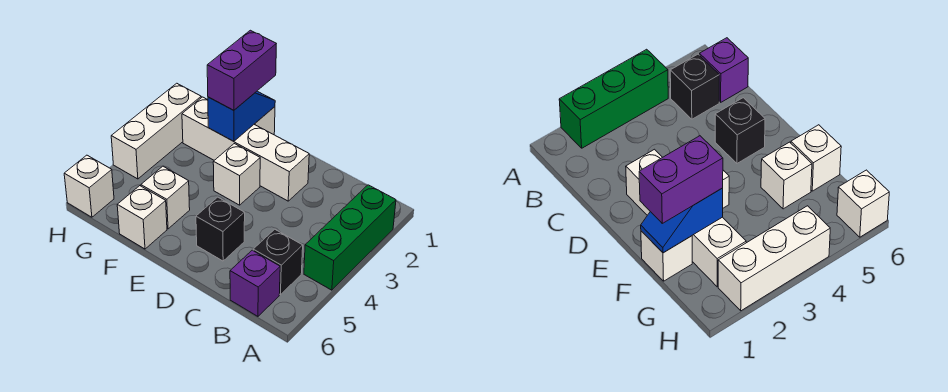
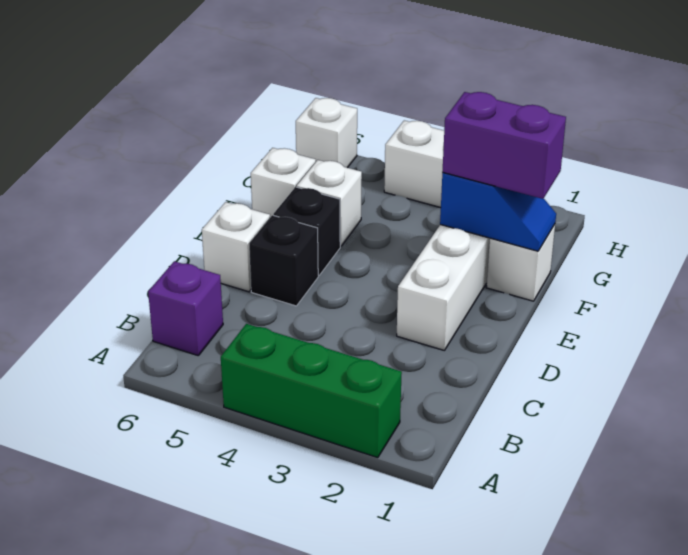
black 1x1 brick [253,229,303,295] -> black 1x1 brick moved to [273,187,340,275]
white 1x1 brick [213,144,260,205] -> white 1x1 brick moved to [202,202,270,292]

